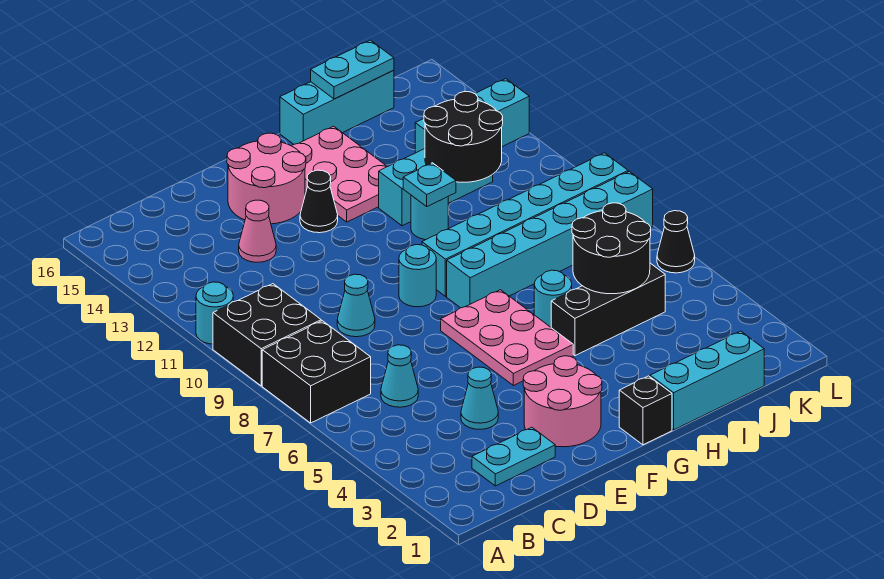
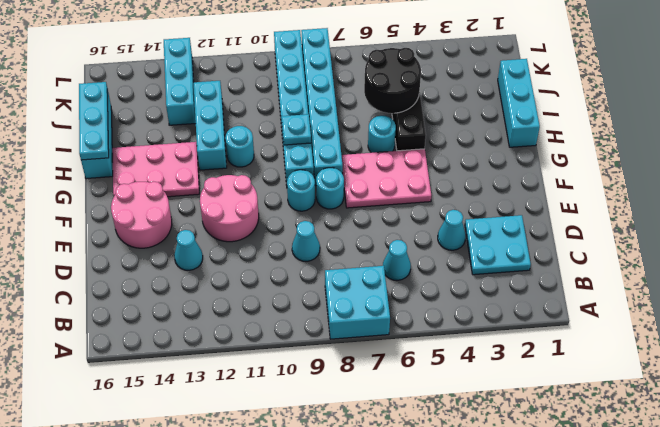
black 2x2 brick [262,321,371,423] -> cyan 2x2 brick [325,266,390,339]
black 2x2 brick [213,284,321,386] -> none
cyan 1x1 round brick [196,282,233,344] -> cyan 1x1 round brick moved to [316,168,344,209]
cyan 1x2 plate [472,427,555,486] -> cyan 2x2 plate [465,215,531,275]
pink 1x1 cone [239,200,276,262] -> cyan 1x1 cone [174,230,203,270]
pink 2x2 round brick [523,356,602,447] -> pink 2x2 round brick moved to [200,175,259,242]
black 1x1 cone [300,170,338,233] -> none
black 1x1 brick [619,376,672,445] -> none
cyan 1x1 plate [403,163,456,206] -> cyan 1x1 plate moved to [282,114,311,145]
black 2x2 round brick [424,92,503,182] -> none
cyan 1x2 plate [311,40,394,99] -> cyan 1x3 plate [79,82,109,160]
black 1x1 cone [657,211,695,273] -> none

